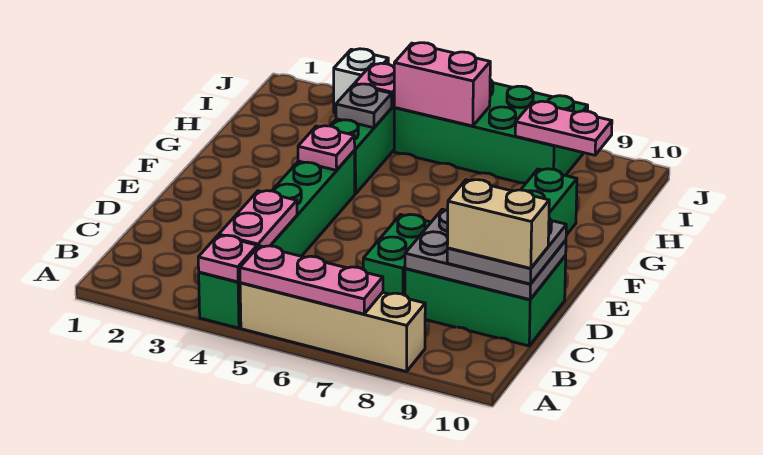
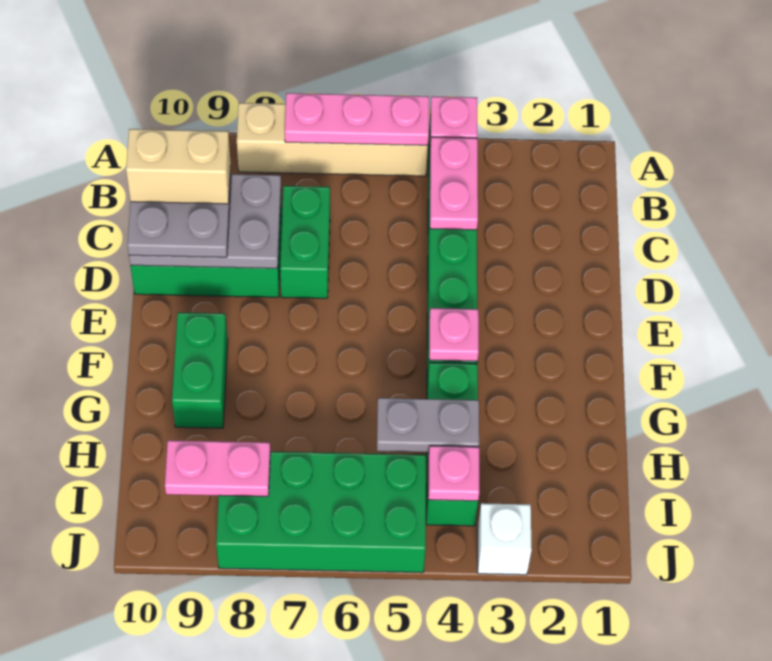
grey 1x1 plate [336,84,392,128] -> grey 1x2 plate [377,398,479,452]
pink 1x2 brick [394,43,490,126] -> none

